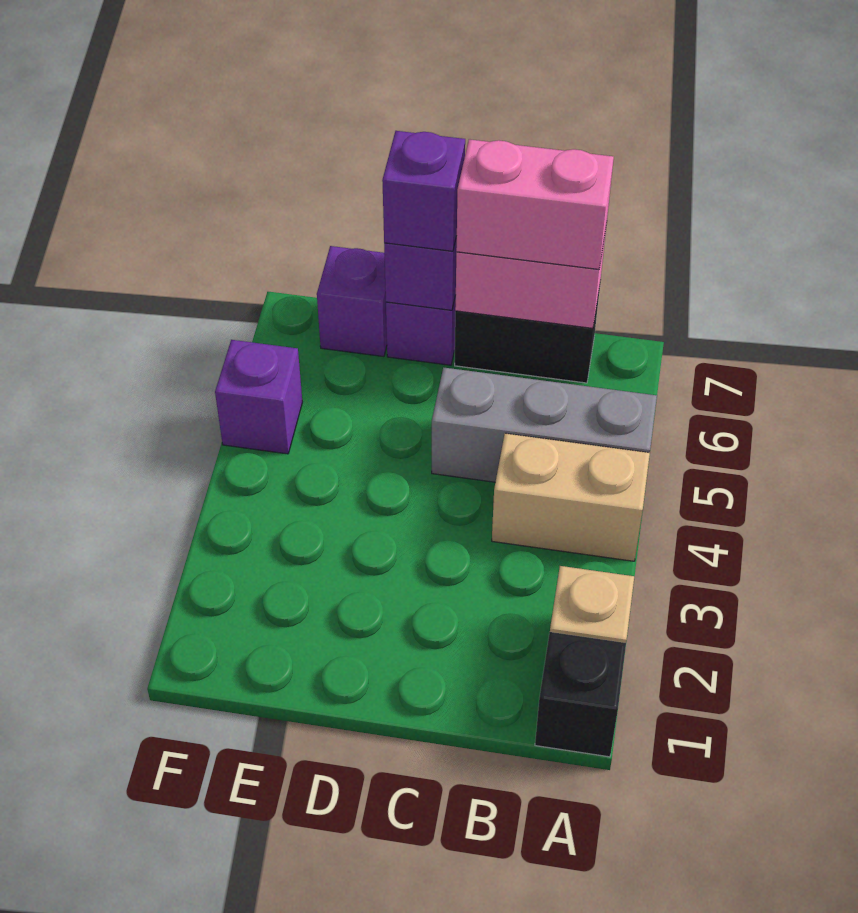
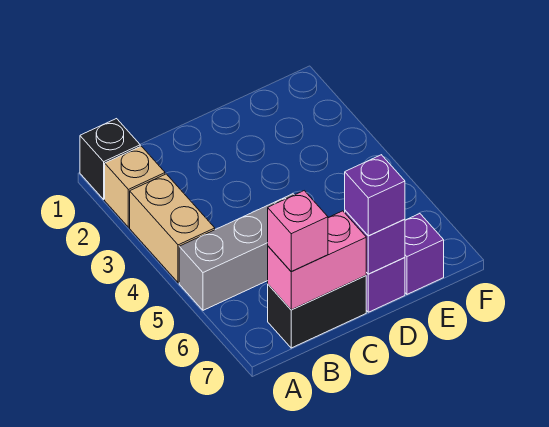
tan 1x2 brick [492,433,650,561] -> tan 1x2 brick turned to [130,174,215,283]
pink 1x2 brick [456,139,614,269] -> pink 1x1 brick [268,191,328,272]
purple 1x1 brick [215,340,302,454] -> none

